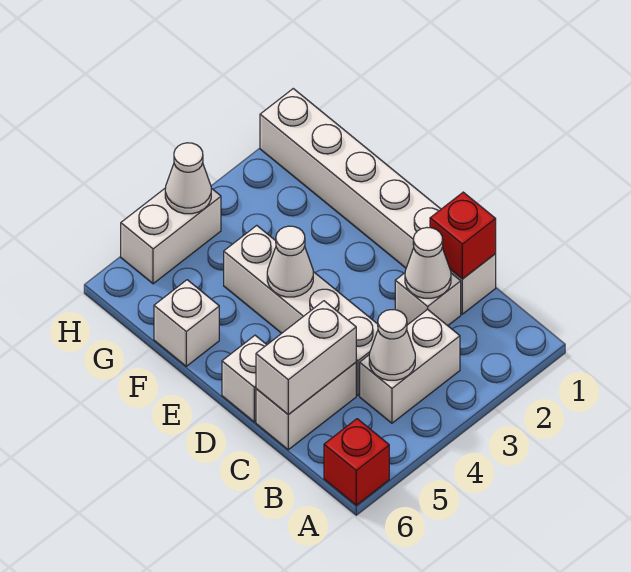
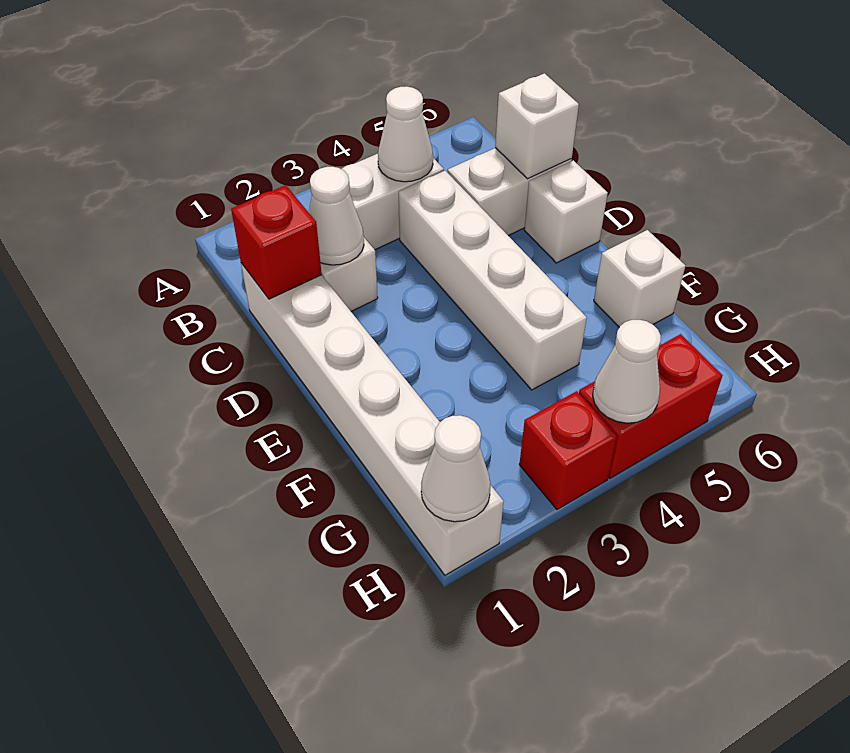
red 1x1 brick [324,419,389,505] -> red 1x1 brick moved to [519,391,617,509]
white 1x2 brick [256,301,356,415] -> white 1x1 brick [495,73,579,179]
white 1x1 cone [267,226,313,297] -> white 1x1 cone moved to [421,415,491,522]
white 1x2 brick [121,188,221,284] -> red 1x2 brick [579,334,723,478]

